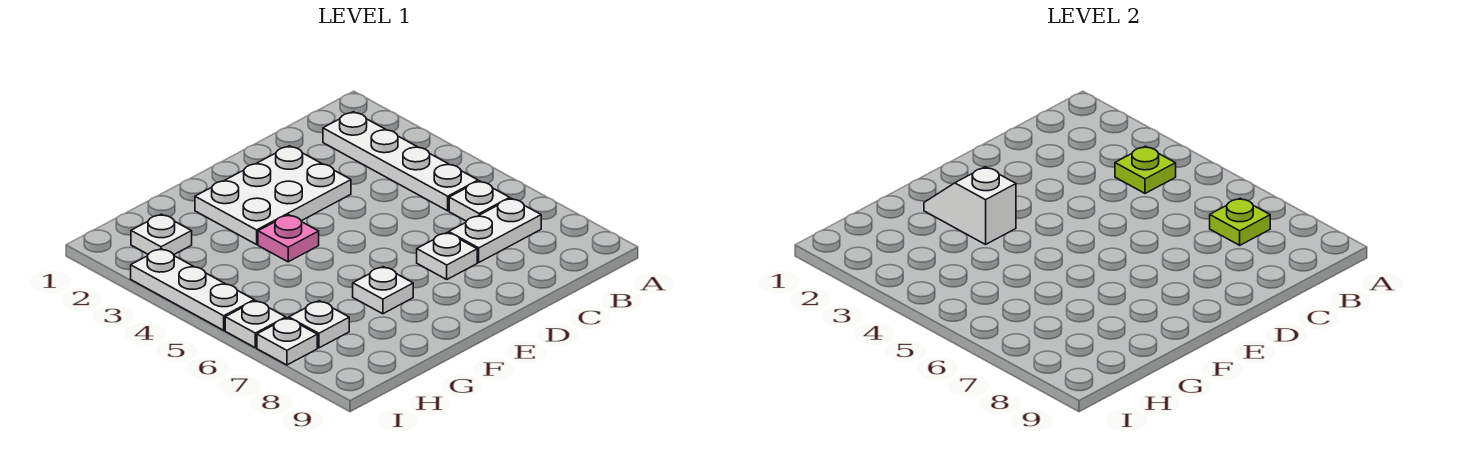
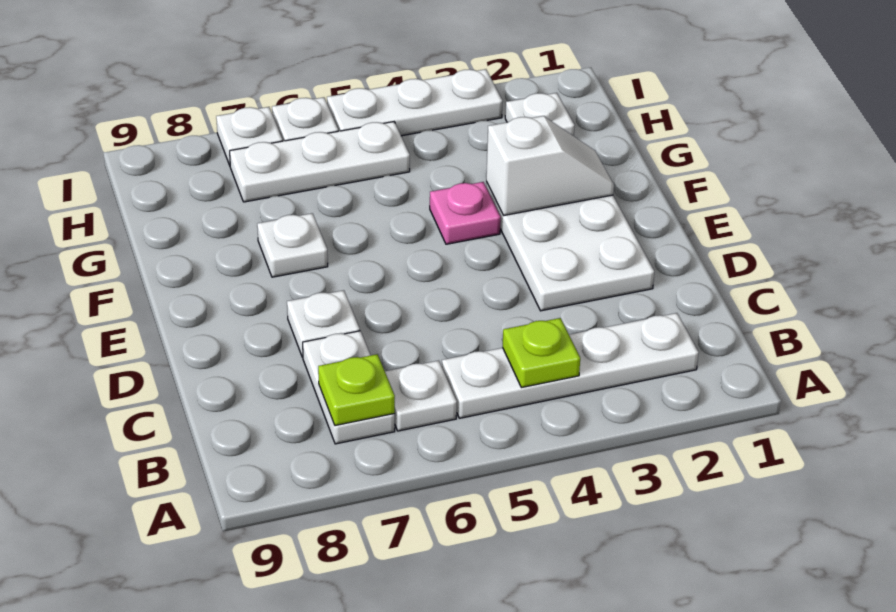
white 1x1 plate [289,301,349,348] -> white 1x3 plate [230,122,410,202]

